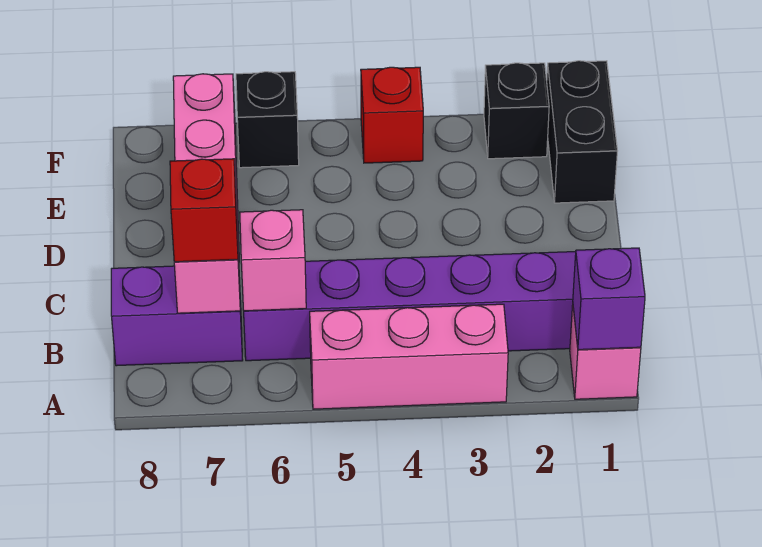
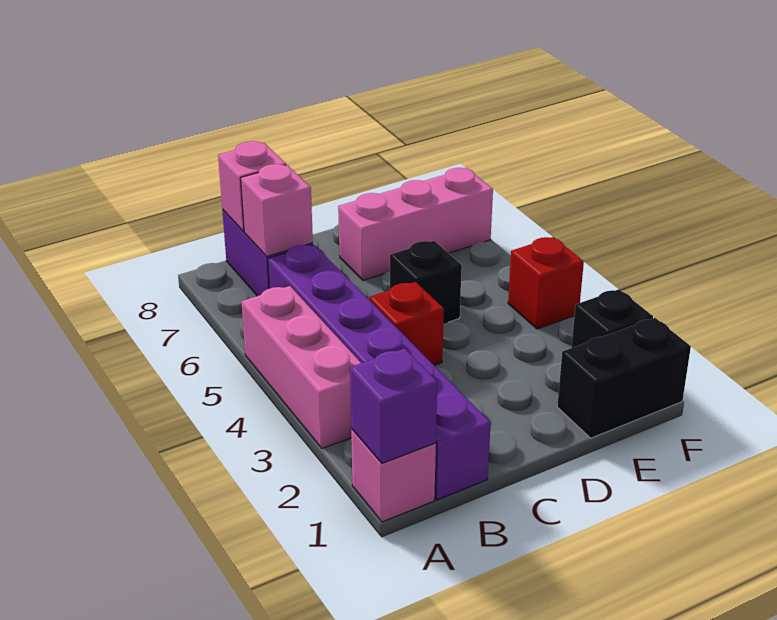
pink 1x1 brick [240,210,306,311] -> pink 1x1 brick moved to [218,141,286,231]
red 1x1 brick [170,159,238,262] -> red 1x1 brick moved to [369,282,444,366]
black 1x1 brick [236,72,299,168] -> black 1x1 brick moved to [390,241,462,324]

